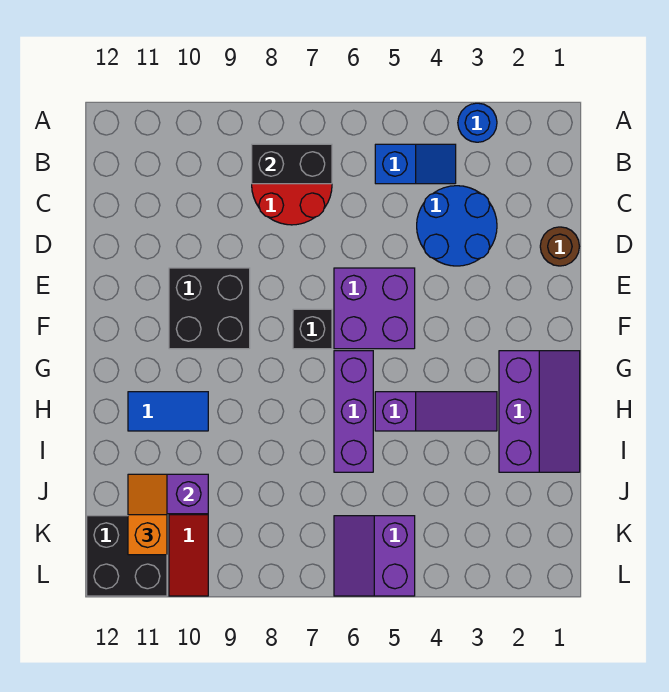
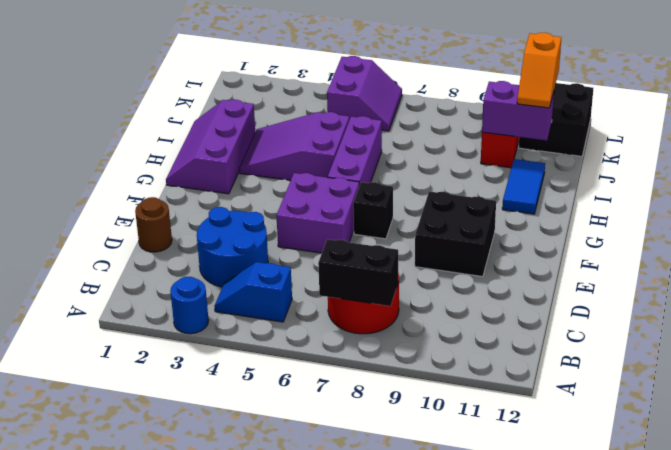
purple 1x3 slope [375,392,497,431] -> purple 2x3 slope [239,112,349,181]
blue 1x2 tile [128,392,208,431] -> blue 1x2 tile turned to [502,159,545,214]

